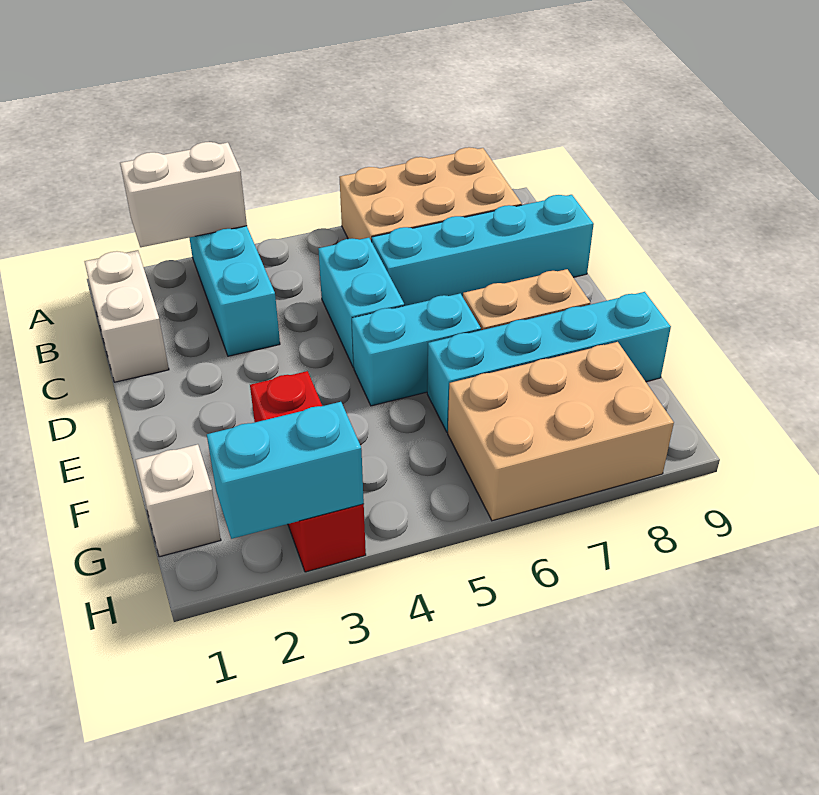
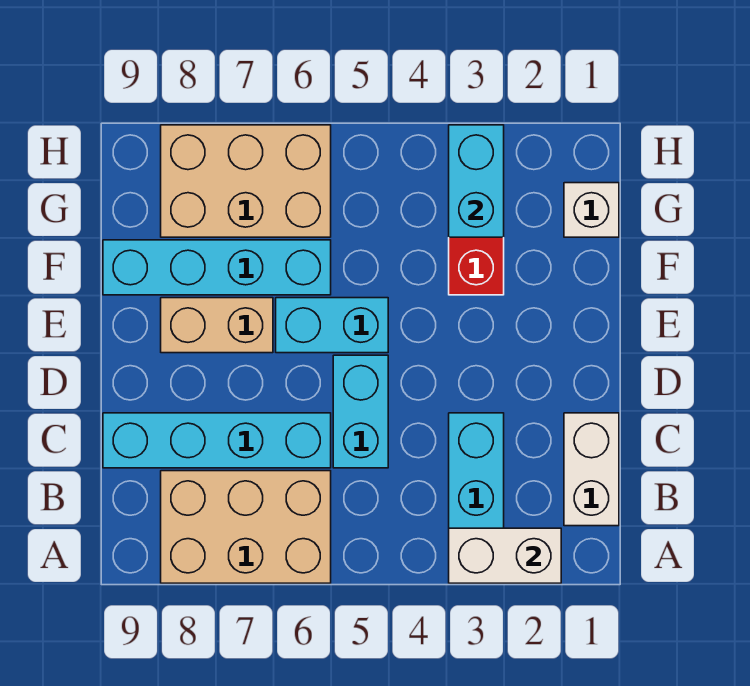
cyan 1x2 brick [207,402,364,539] -> cyan 1x2 brick turned to [449,125,504,237]

